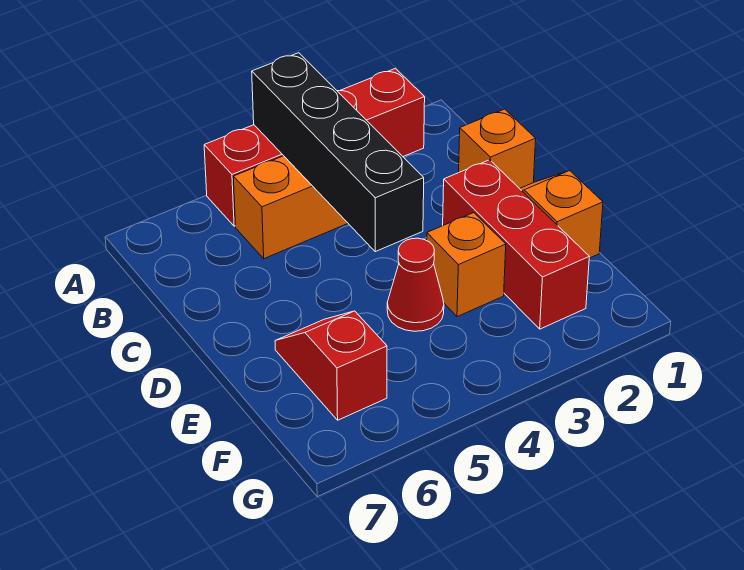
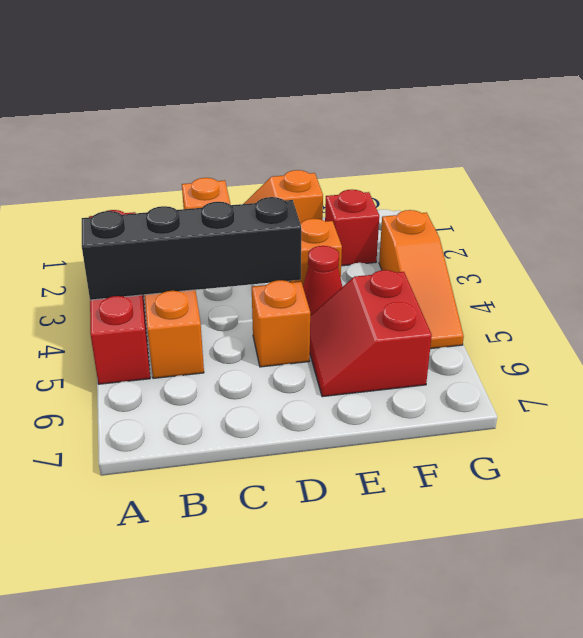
red 1x3 brick [443,160,589,329] -> red 1x1 brick [325,190,379,266]
none -> orange 1x1 brick [252,280,310,367]
red 1x2 slope [275,311,387,420] -> red 2x2 slope [310,270,432,397]
none -> orange 1x3 slope [379,210,464,349]

